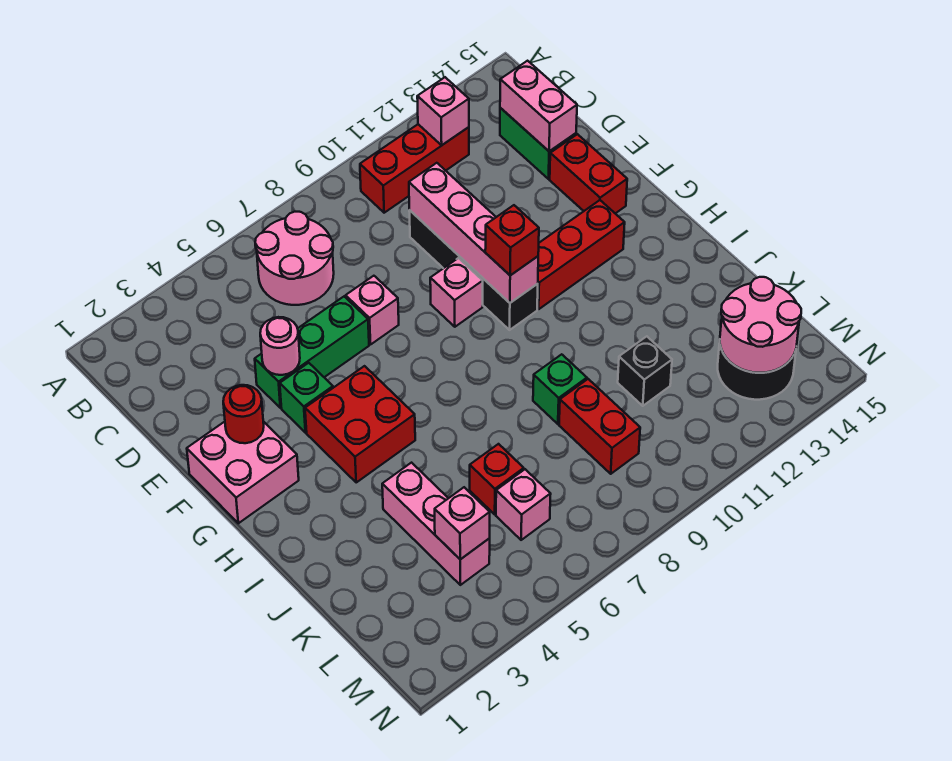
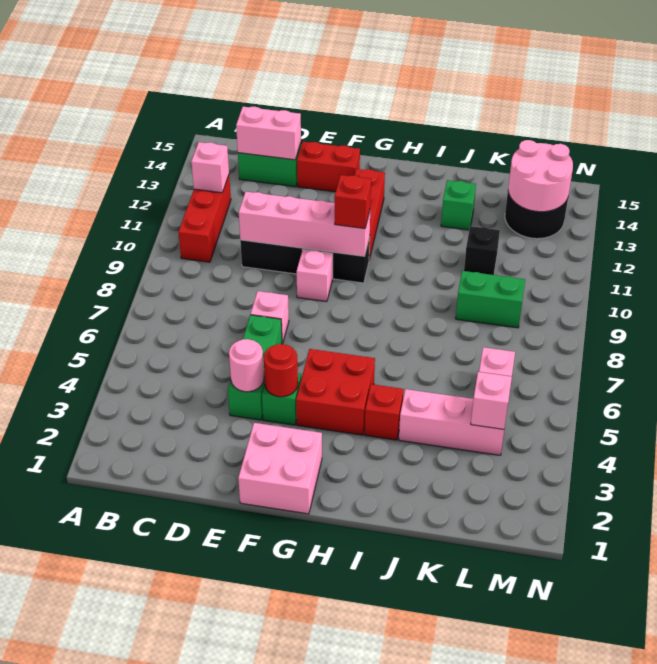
pink 2x2 round brick [255,212,334,305] -> none
red 1x1 round brick [223,385,264,443] -> red 1x1 round brick moved to [264,344,298,397]
green 1x1 brick [533,354,587,424] -> green 1x1 brick moved to [441,180,476,230]
red 1x1 brick [470,444,524,514] -> red 1x1 brick moved to [365,384,404,440]
red 1x2 brick [559,379,640,474] -> green 1x2 brick [456,271,525,328]

